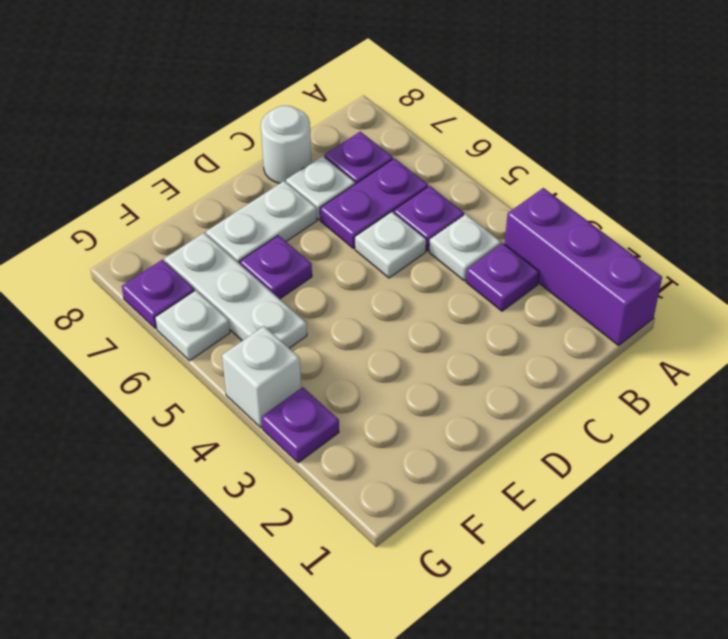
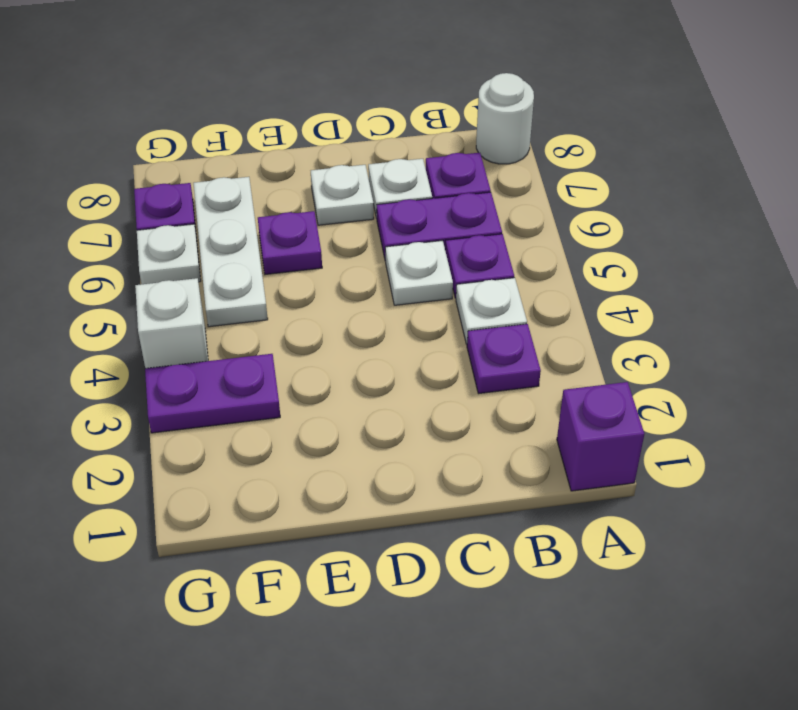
purple 1x3 brick [505,188,662,345] -> purple 1x1 brick [557,382,644,491]
white 1x1 round brick [261,106,311,183] -> white 1x1 round brick moved to [476,73,534,164]
white 1x2 plate [206,181,317,264] -> white 1x1 plate [311,165,374,225]
purple 1x1 plate [262,387,339,463] -> purple 1x2 plate [145,354,280,433]

